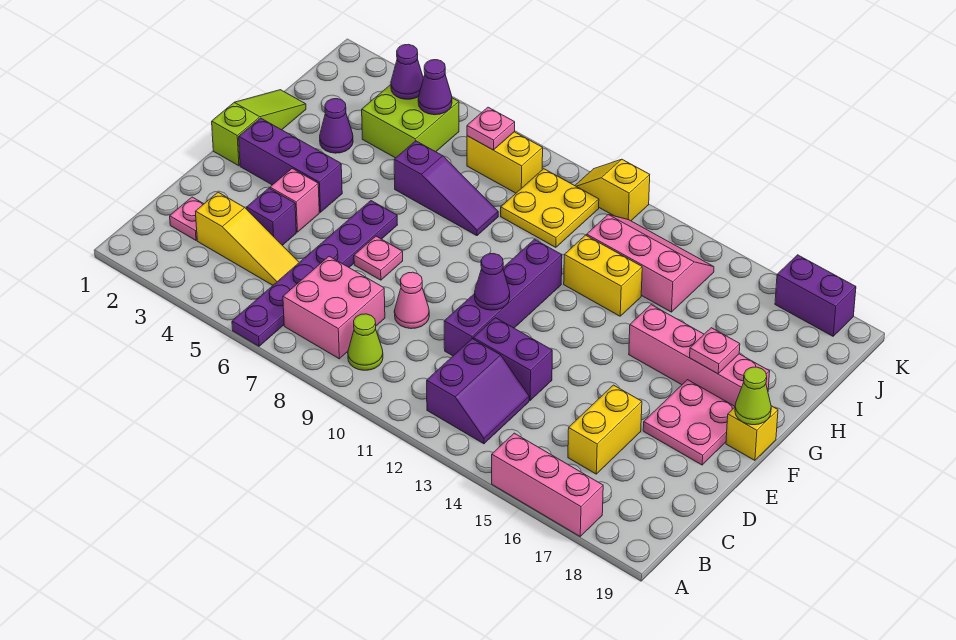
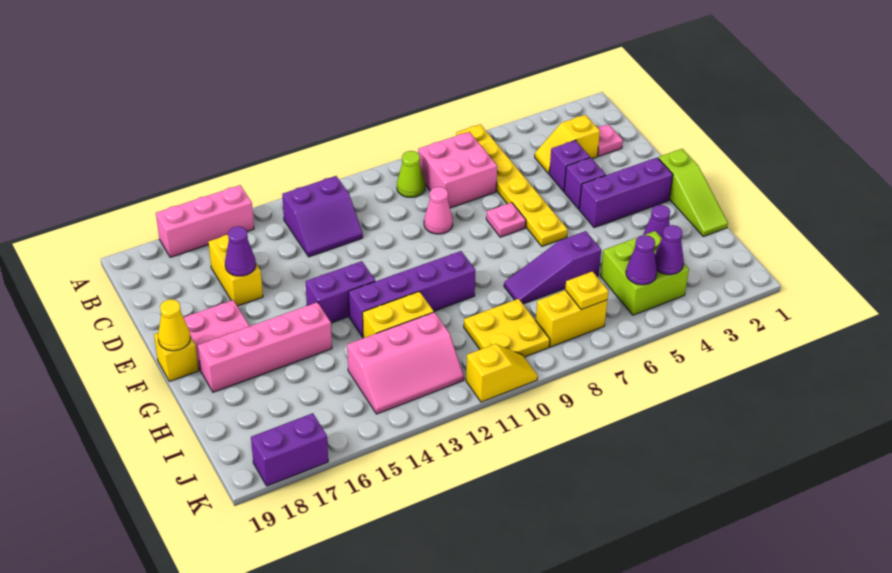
purple 1x6 plate [232,201,397,346] -> yellow 1x6 plate [456,124,568,246]
purple 2x2 slope [427,339,529,444] -> purple 2x2 slope turned to [282,176,363,257]
yellow 1x3 slope [195,192,299,285] -> yellow 1x2 slope [535,115,600,174]
purple 1x4 brick [444,239,562,356] -> purple 1x4 brick turned to [348,251,476,337]
purple 1x2 brick [473,318,552,400] -> purple 1x2 brick moved to [305,261,375,323]
pink 1x1 brick [270,169,319,232] -> purple 1x1 brick [564,158,606,209]
purple 1x1 cone [475,253,510,310] -> purple 1x1 cone moved to [225,226,256,276]
lime 1x1 cone [735,367,771,425] -> yellow 1x1 cone [158,299,190,351]
pink 1x1 plate [690,328,740,374] -> none
pink 1x1 plate [467,107,515,150] -> yellow 1x1 plate [565,271,609,310]

